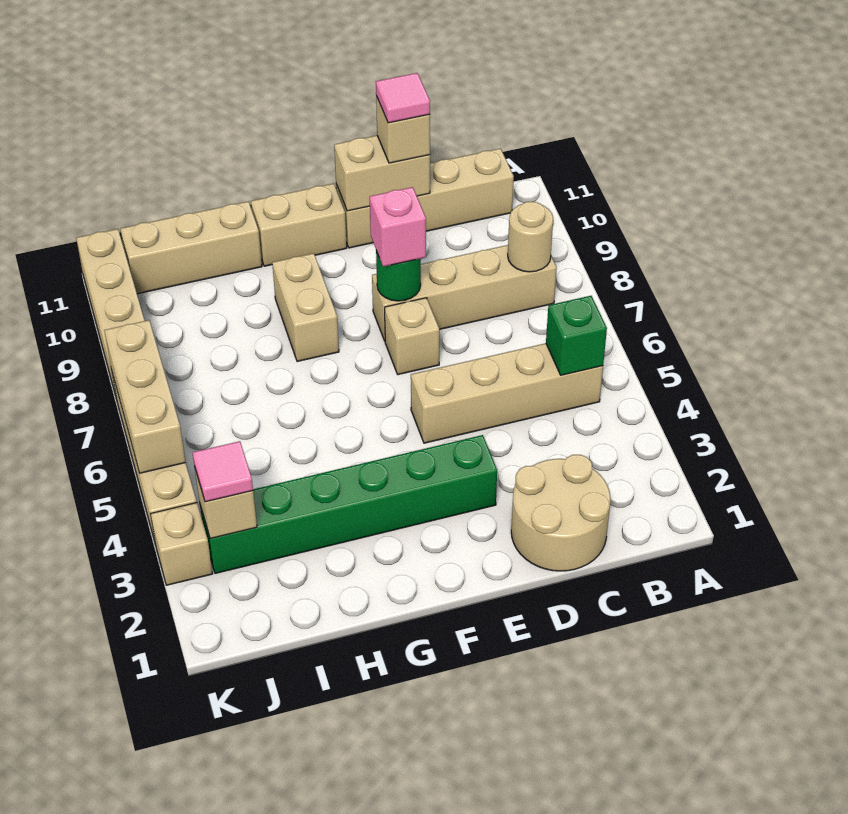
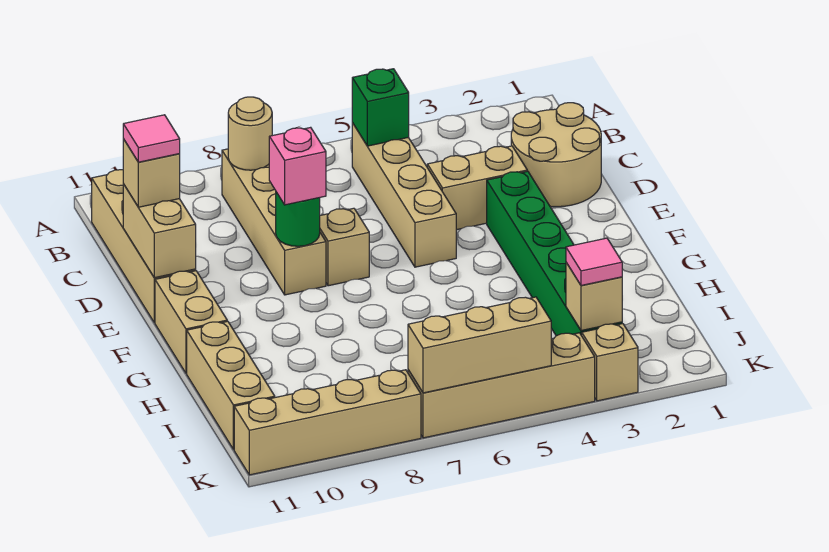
tan 1x2 brick [272,253,339,362] -> tan 1x2 brick moved to [427,146,527,230]

